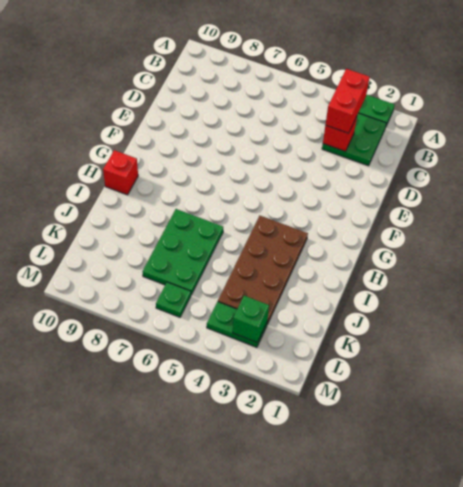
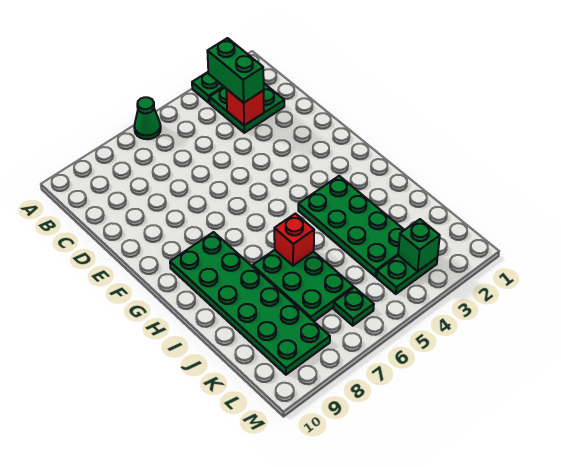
none -> green 1x1 cone [134,97,161,139]
red 1x2 brick [325,69,370,133] -> green 1x2 brick [207,38,264,103]
none -> green 2x6 plate [170,232,330,375]
brown 2x4 plate [218,216,308,324] -> green 2x4 plate [298,176,404,277]
red 1x1 brick [103,150,138,195] -> red 1x1 brick moved to [274,214,314,266]

